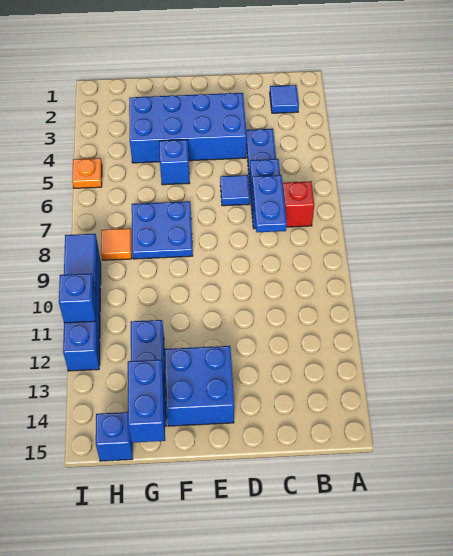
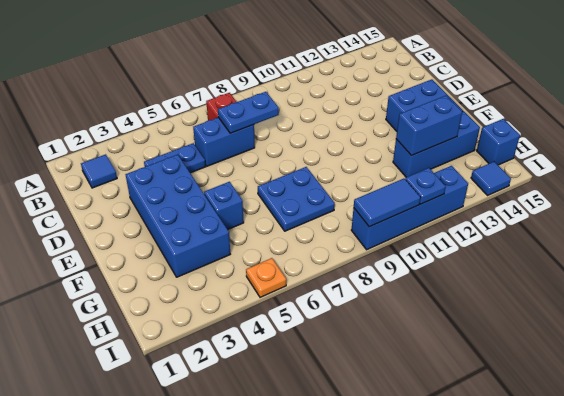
blue 1x1 tile [220,175,250,206] -> blue 1x1 tile moved to [471,162,511,195]
blue 1x2 brick [128,360,165,443] -> blue 1x2 brick moved to [396,96,462,156]
orange 1x1 tile [101,228,132,260] -> none
blue 1x1 brick [59,273,96,323] -> blue 1x1 plate [405,168,446,204]

